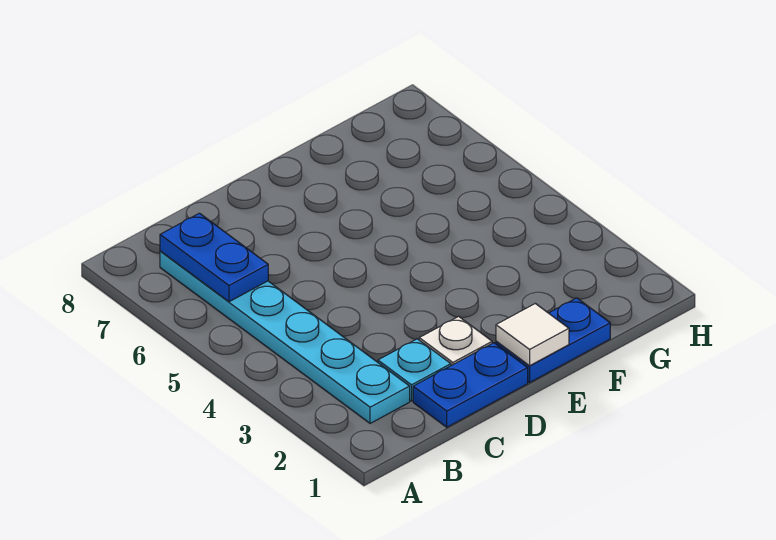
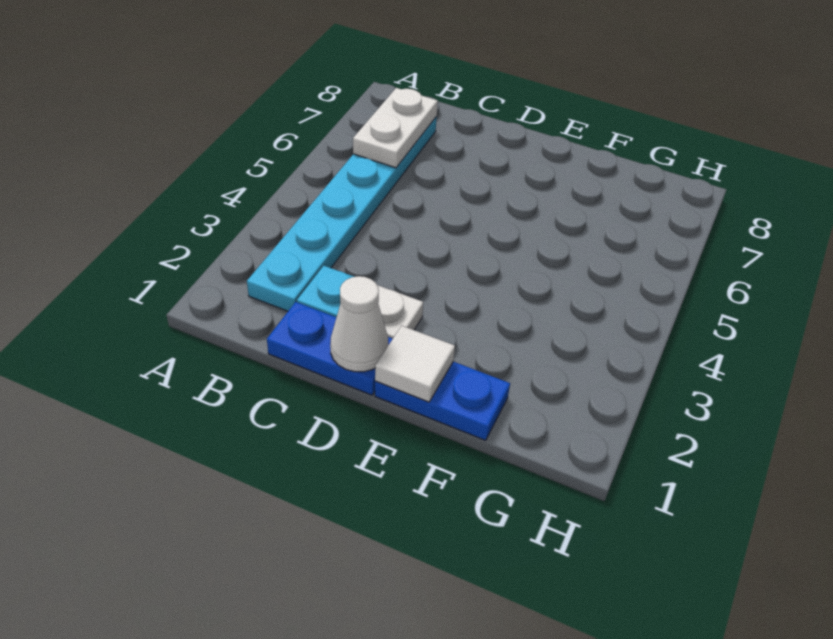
blue 1x2 plate [160,213,268,302] -> white 1x2 plate [353,88,438,168]
none -> white 1x1 cone [330,276,388,372]

